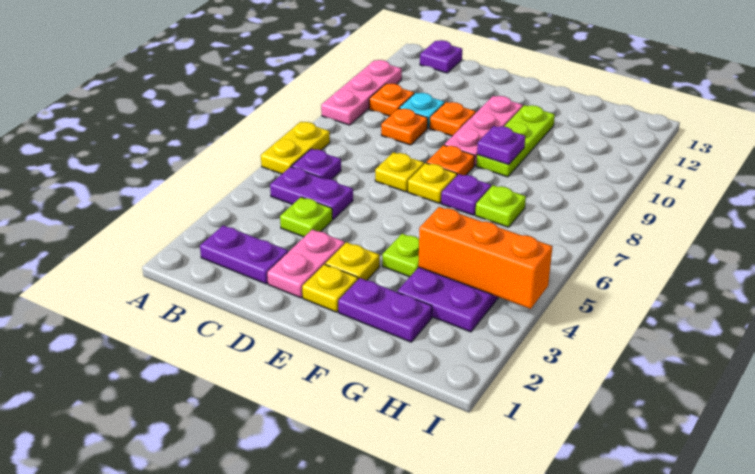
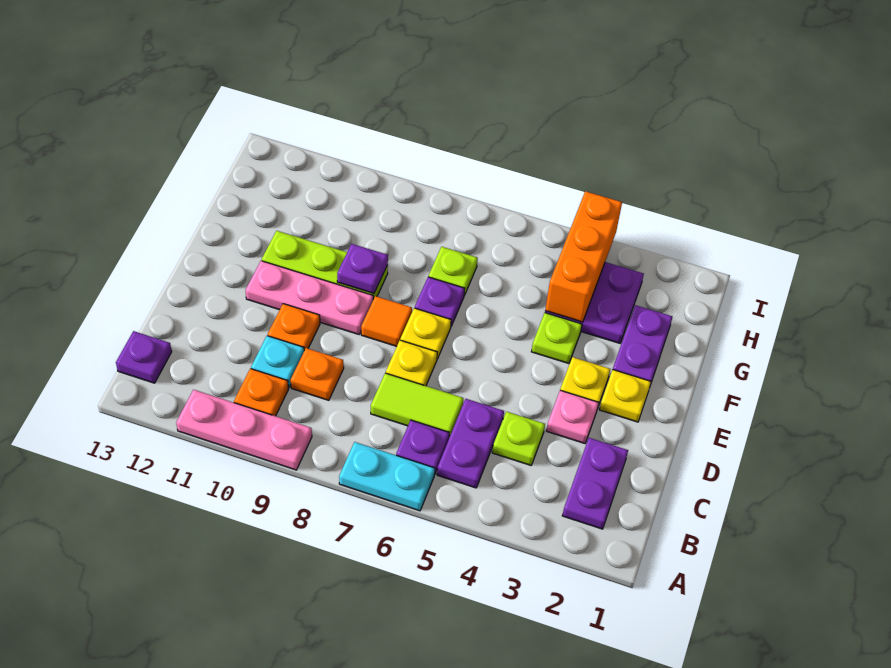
yellow 1x2 plate [261,122,330,174] -> cyan 1x2 plate [339,442,435,511]
none -> lime 1x2 tile [371,373,463,438]
pink 1x2 plate [267,229,345,298] -> pink 1x1 plate [547,390,599,443]
orange 1x1 plate [427,145,475,175] -> orange 1x1 tile [361,296,412,346]

